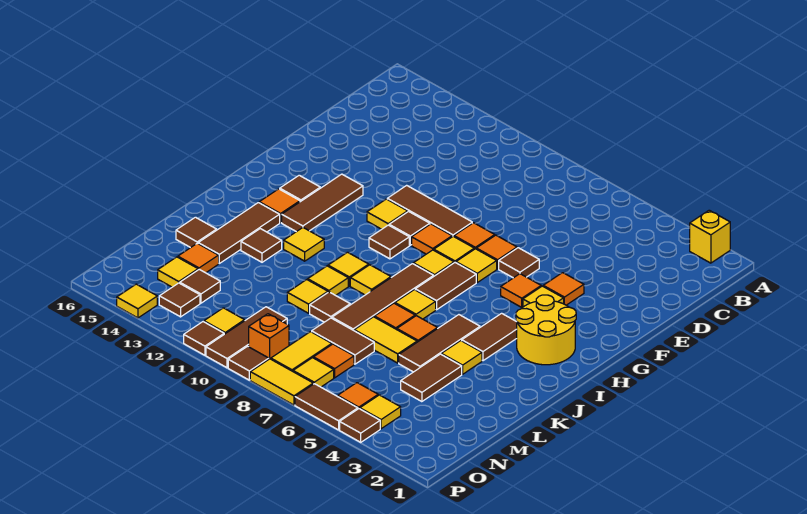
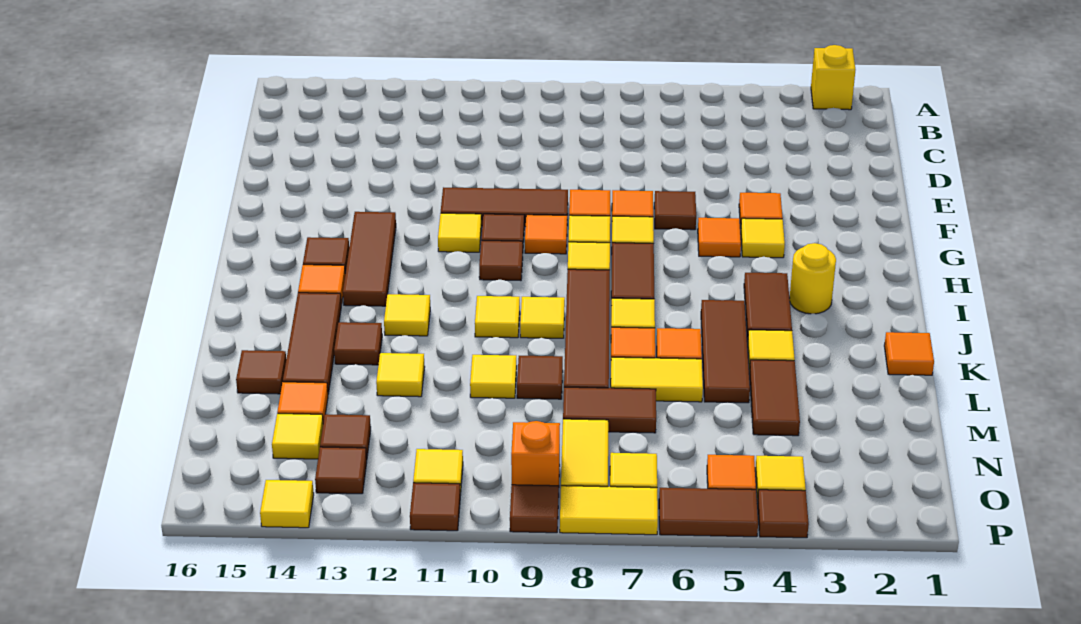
yellow 2x2 round brick [516,295,576,365] -> yellow 1x1 round brick [789,243,836,314]
yellow 1x1 tile [308,266,348,295] -> yellow 1x1 tile moved to [376,353,425,397]
orange 1x1 tile [313,344,354,378] -> orange 1x1 tile moved to [884,332,934,375]
brown 1x3 tile [206,307,287,368] -> none

